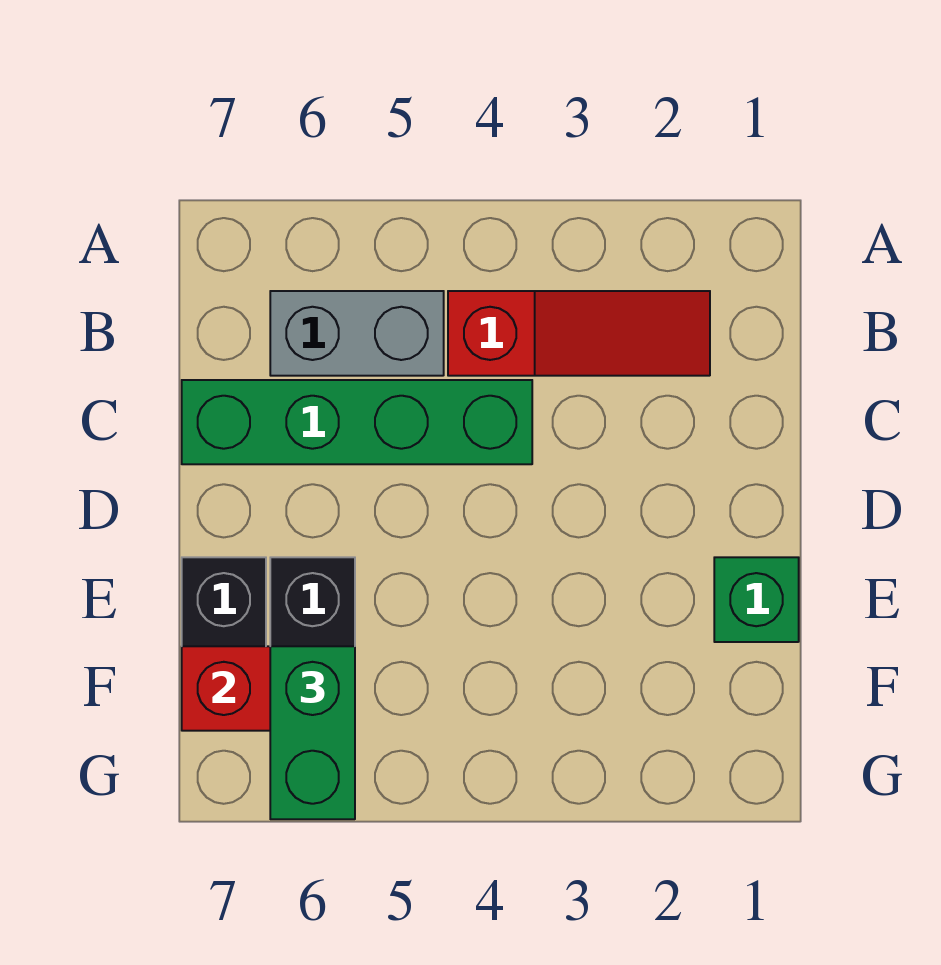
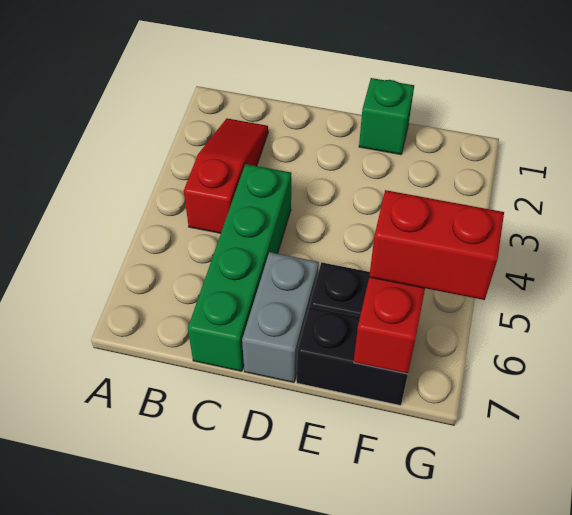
grey 1x2 brick [270,291,444,376] -> grey 1x2 brick moved to [242,252,319,383]
green 1x2 brick [270,646,355,819] -> red 1x2 brick [369,190,504,300]

